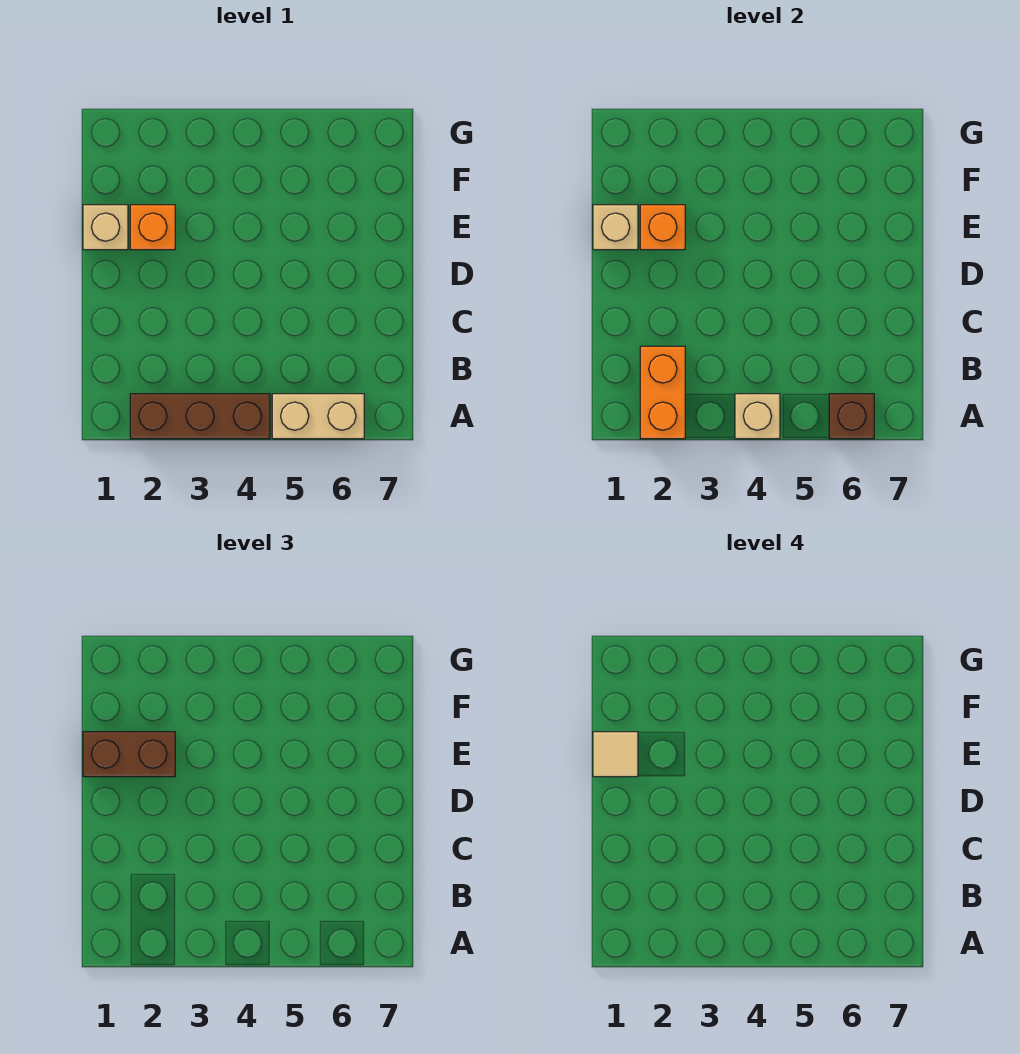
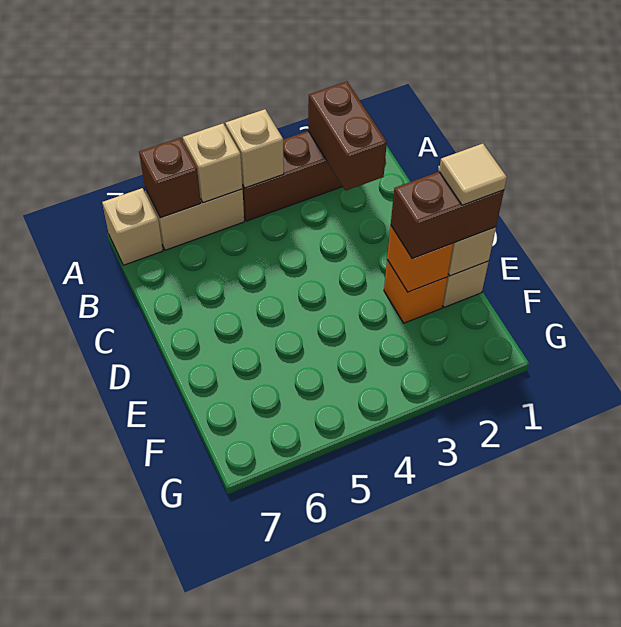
orange 1x2 brick [640,346,685,439] -> brown 1x2 brick [308,82,387,191]
none -> tan 1x1 brick [183,123,243,203]
none -> tan 1x1 brick [102,188,163,265]

